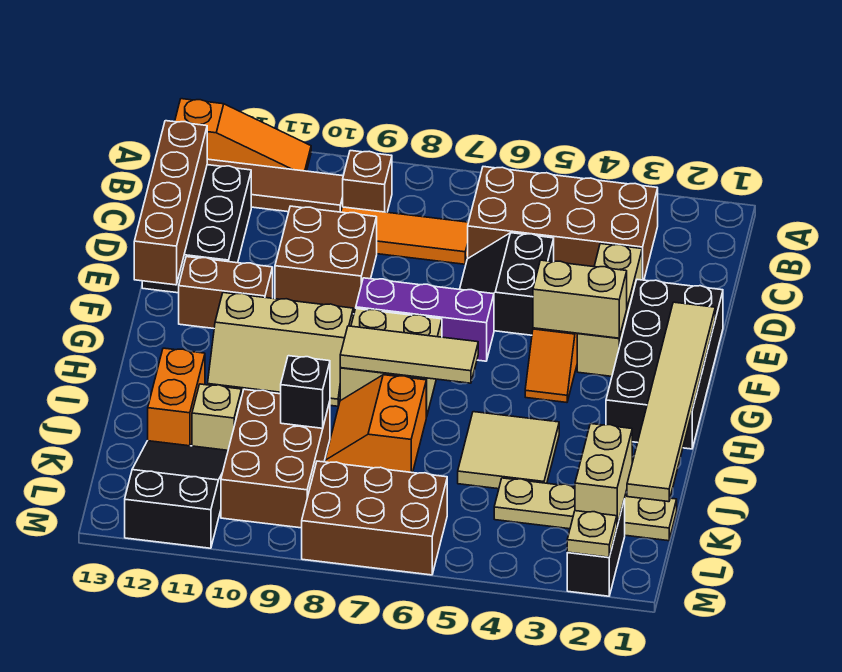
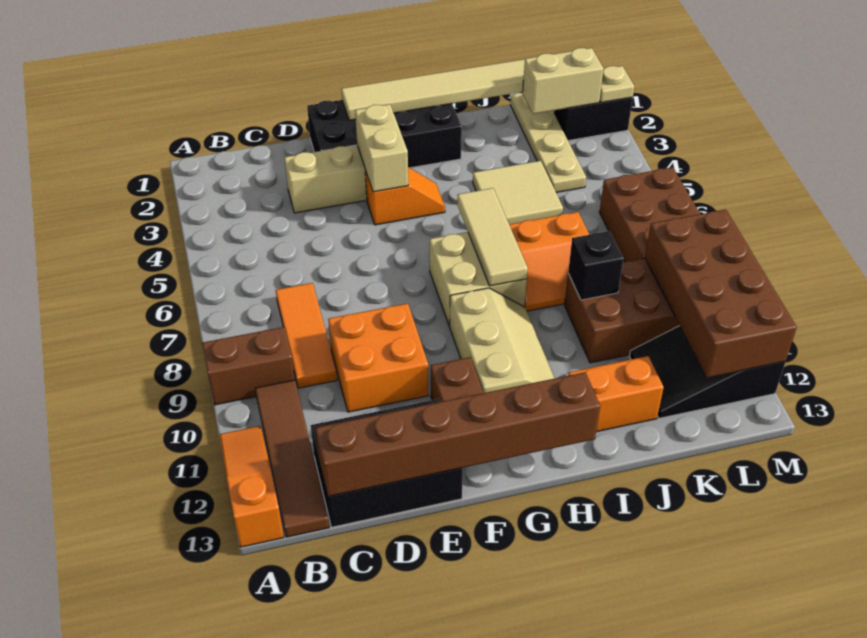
brown 2x4 brick [468,167,658,280] -> brown 2x4 brick moved to [645,210,797,378]
brown 1x1 brick [343,151,392,212] -> brown 1x2 brick [202,327,295,405]
brown 1x4 brick [134,121,207,285] -> brown 1x6 brick [316,372,600,496]
black 2x2 slope [460,233,554,335] -> none
brown 2x2 brick [275,206,377,314] -> orange 2x2 brick [328,303,428,412]
purple 1x3 brick [356,278,494,361] -> none
tan 1x1 brick [192,384,242,450] -> none

